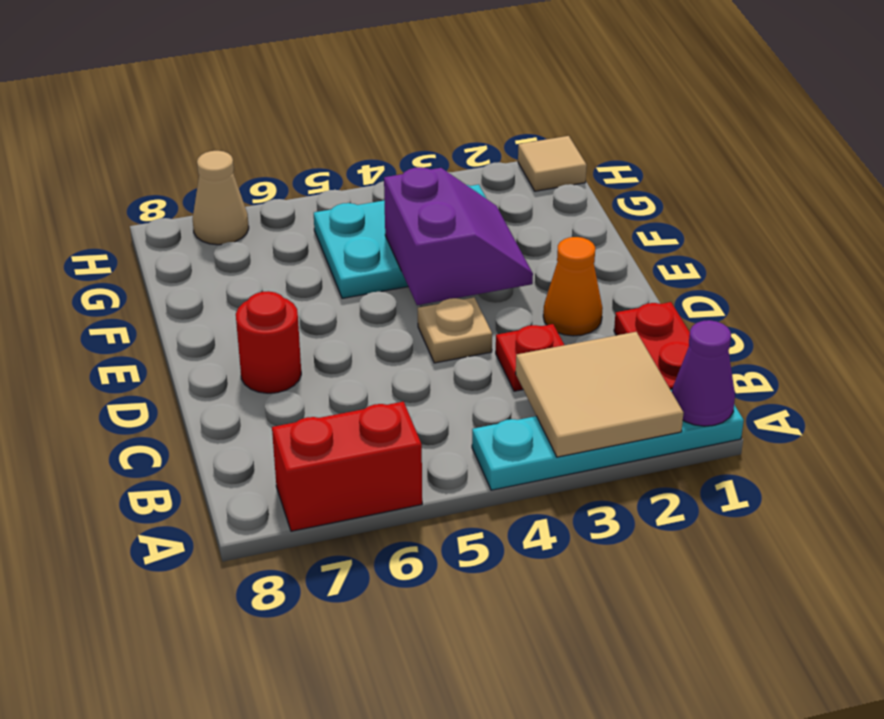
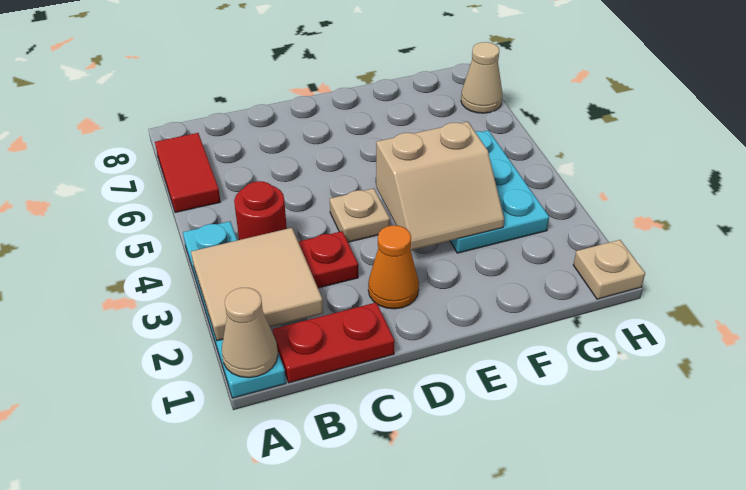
purple 1x1 cone [672,320,735,426] -> tan 1x1 cone [222,288,278,378]
red 1x2 brick [272,402,422,531] -> red 1x2 tile [155,133,220,213]
red 1x1 round brick [236,291,301,393] -> red 1x1 round brick moved to [234,181,287,240]
purple 2x2 slope [384,167,533,305] -> tan 2x2 slope [376,122,504,250]
tan 1x1 tile [518,136,587,191] -> tan 1x1 plate [573,240,645,299]

